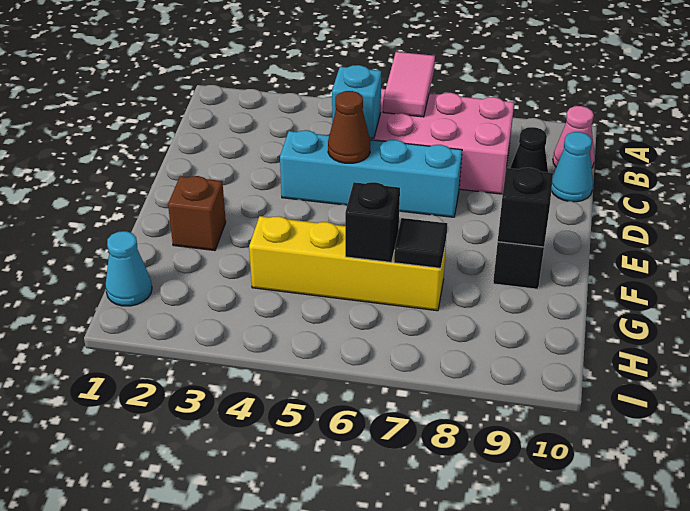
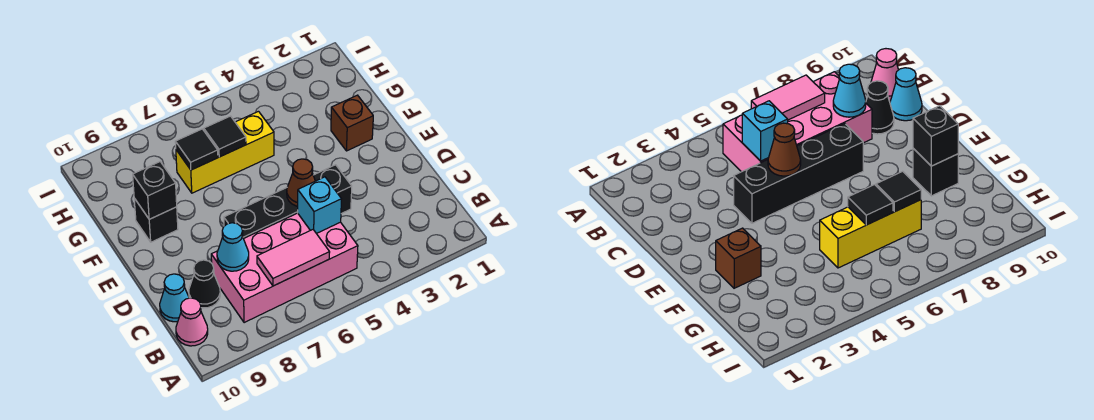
pink 1x2 tile [383,52,435,117] -> pink 1x2 tile turned to [257,230,330,286]
cyan 1x4 brick [280,130,462,217] -> black 1x4 brick [224,165,352,239]
yellow 1x4 brick [249,216,446,311] -> yellow 1x3 brick [176,111,274,193]
black 1x1 brick [345,182,400,262] -> black 1x1 tile [204,116,246,157]
cyan 1x1 cone [105,231,152,306] -> cyan 1x1 cone moved to [217,223,249,271]

